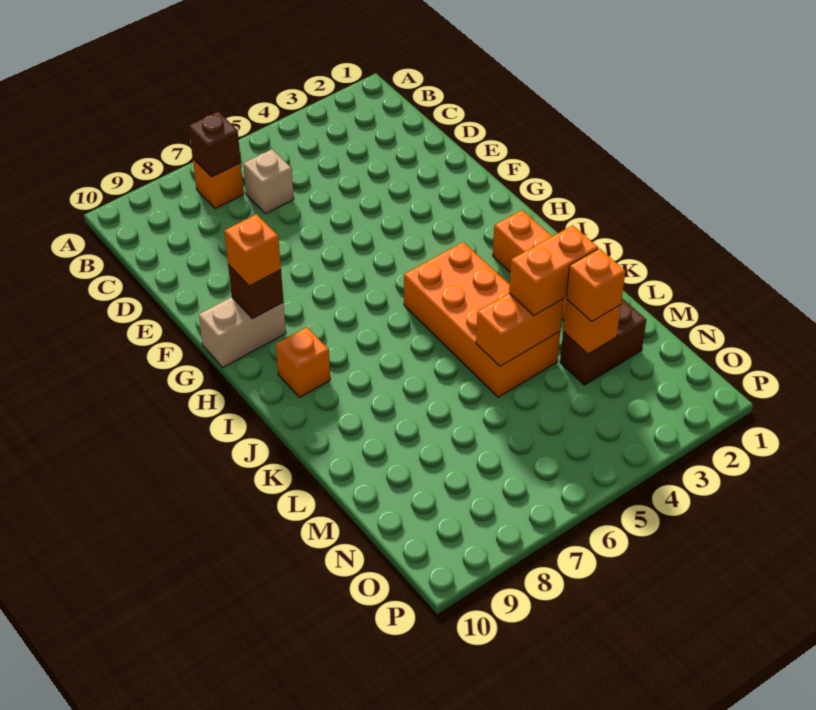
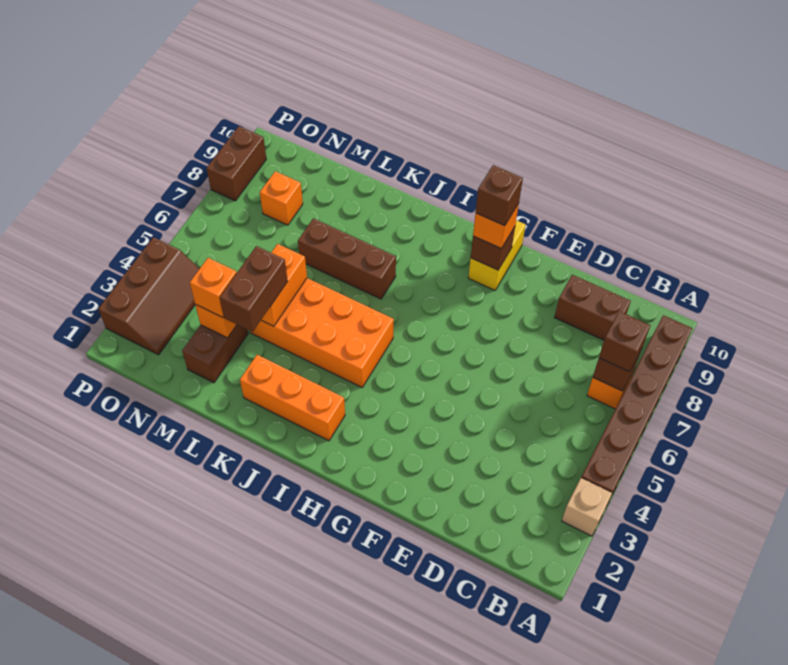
none -> brown 1x6 brick [581,315,692,503]
none -> brown 1x1 brick [599,311,650,372]
tan 1x1 brick [243,149,294,214] -> tan 1x1 brick moved to [562,478,612,536]
none -> brown 1x2 brick [555,275,631,340]
tan 1x2 brick [199,297,286,367] -> yellow 1x2 brick [468,220,526,290]
none -> brown 1x1 brick [476,165,523,226]
orange 1x1 brick [276,327,330,397] -> orange 1x1 brick moved to [260,171,303,225]
none -> brown 1x3 brick [298,218,396,299]
orange 1x2 brick [509,225,598,315] -> brown 1x2 brick [220,246,288,332]
none -> brown 2x3 slope [98,237,199,355]
none -> brown 1x2 brick [207,126,266,201]

